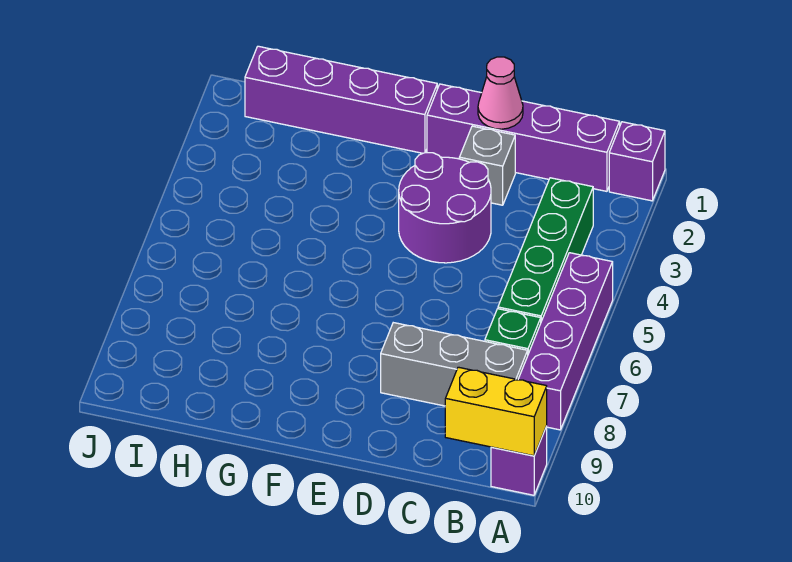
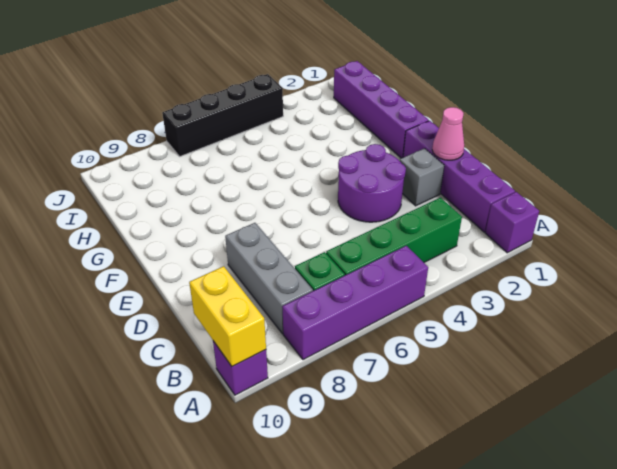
none -> black 1x4 brick [162,74,283,156]

